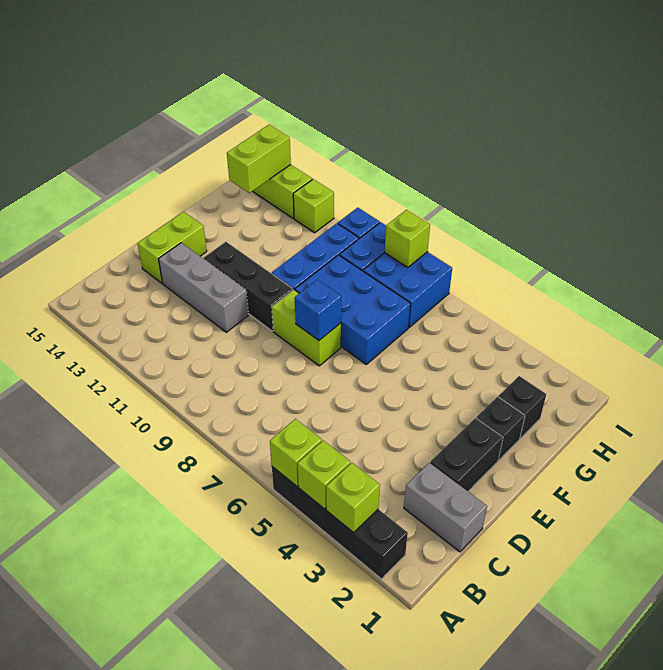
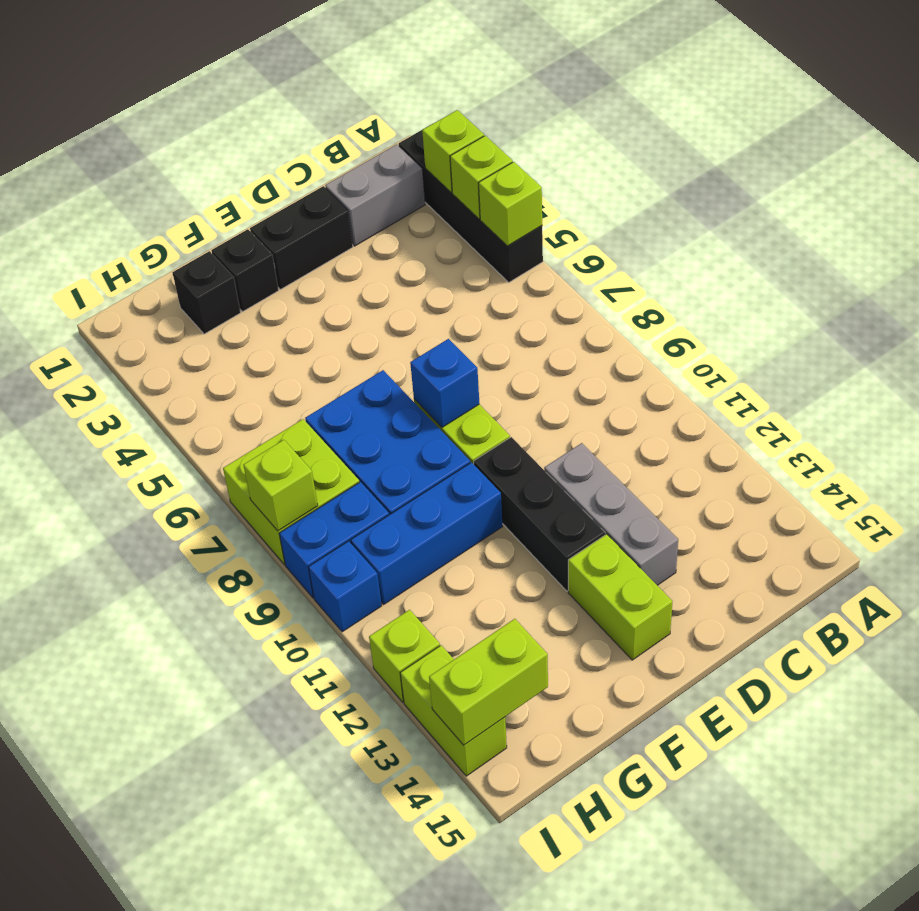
grey 1x2 brick [404,463,487,552] -> grey 1x2 brick turned to [325,144,425,246]
lime 1x2 brick [138,212,207,283] -> lime 1x2 brick turned to [568,534,673,660]
blue 2x2 brick [363,252,452,327] -> lime 2x2 brick [223,419,359,564]

